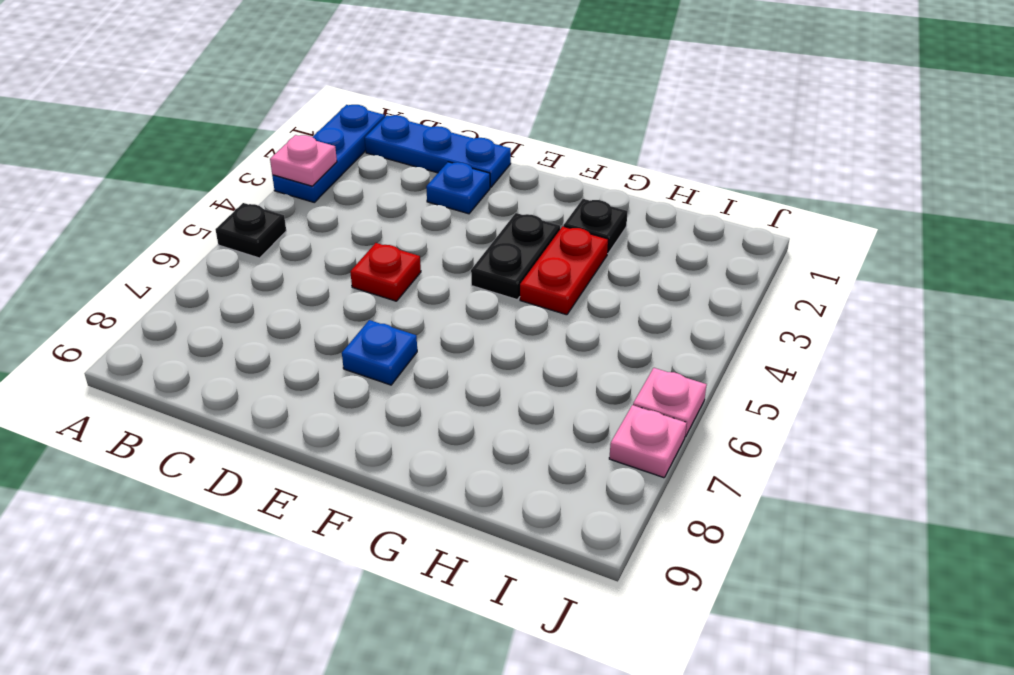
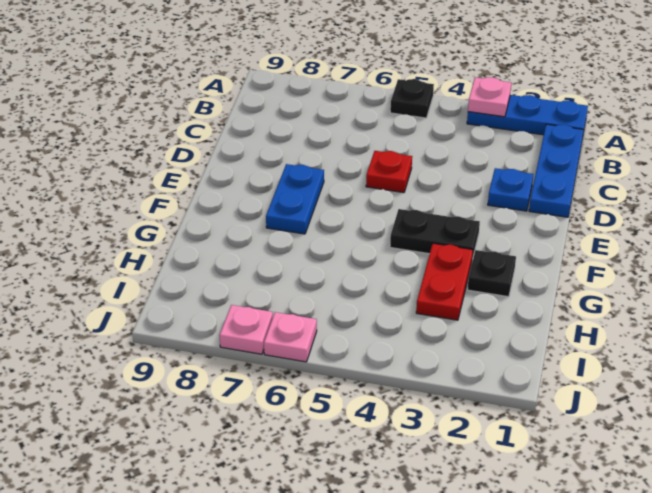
blue 1x1 plate [342,320,417,385] -> blue 1x2 plate [266,164,324,234]
red 1x2 plate [520,226,608,315] -> red 1x2 plate turned to [416,243,473,320]

